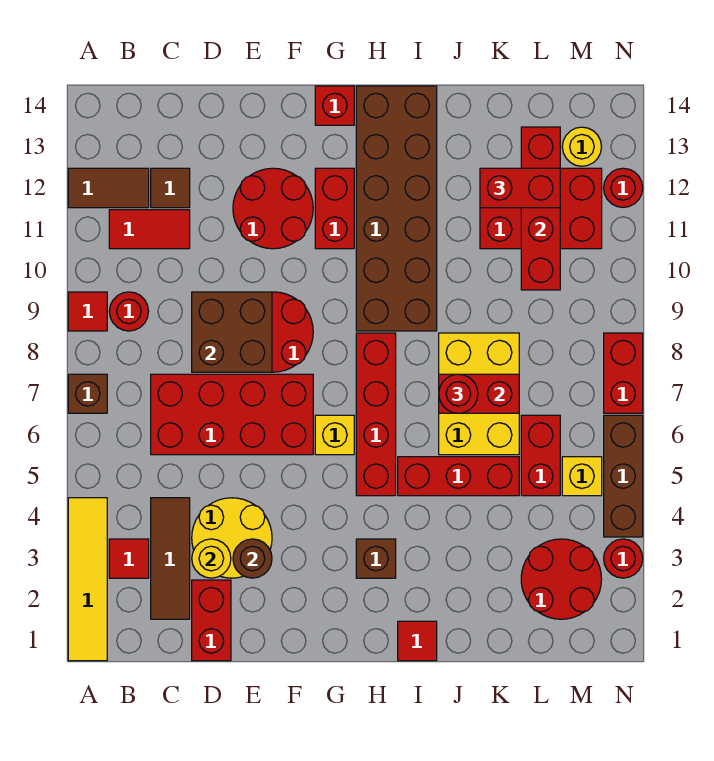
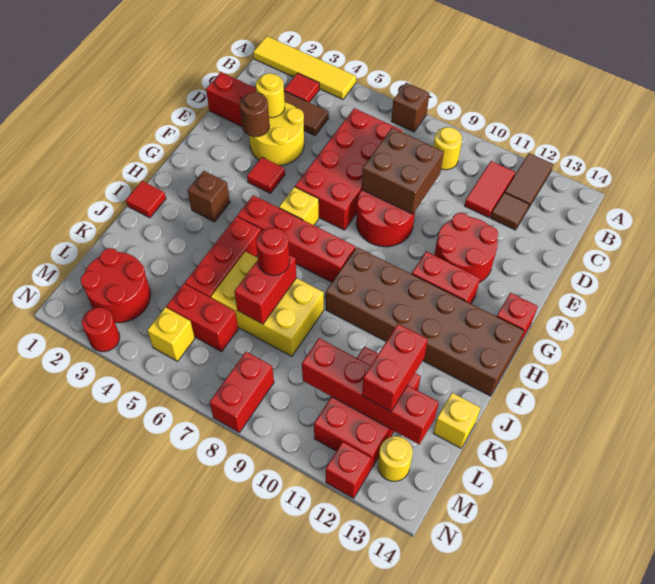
red 1x1 tile [68,292,107,331] -> red 1x1 tile moved to [247,157,285,193]
red 1x1 round brick [109,292,149,331] -> yellow 1x1 round brick [433,127,462,170]
none -> yellow 1x1 brick [433,393,480,448]
brown 1x3 brick [604,415,643,537] -> none
red 1x2 brick [604,333,643,413] -> red 1x2 brick turned to [210,352,274,432]
red 1x1 round brick [604,168,643,207] -> red 1x1 brick [326,442,371,498]

